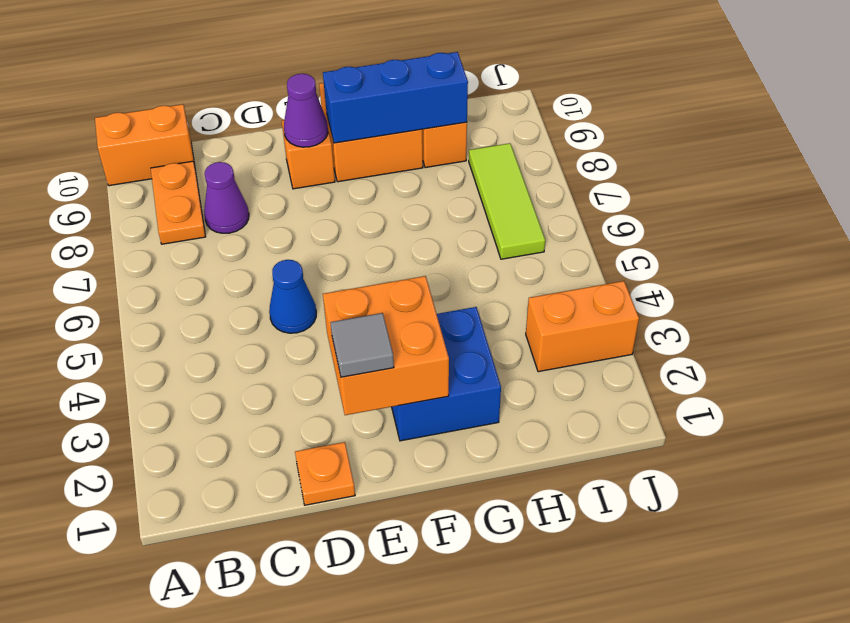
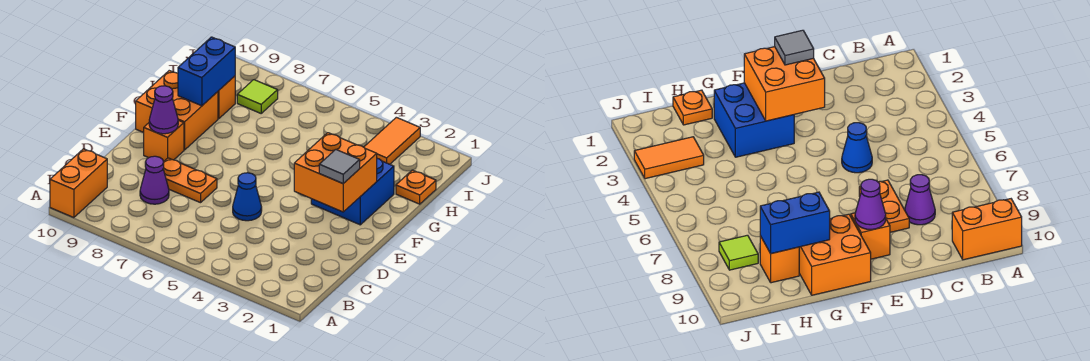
orange 1x2 plate [151,161,206,244] -> orange 1x2 plate moved to [163,158,217,203]
orange 1x1 plate [295,442,355,505] -> orange 1x1 plate moved to [396,170,436,204]
blue 1x3 brick [323,52,468,143] -> blue 1x2 brick [178,37,235,106]
orange 1x2 brick [526,281,639,372] -> orange 1x2 tile [364,117,420,164]
lime 1x3 tile [469,143,545,259] -> lime 1x1 tile [237,80,278,113]

